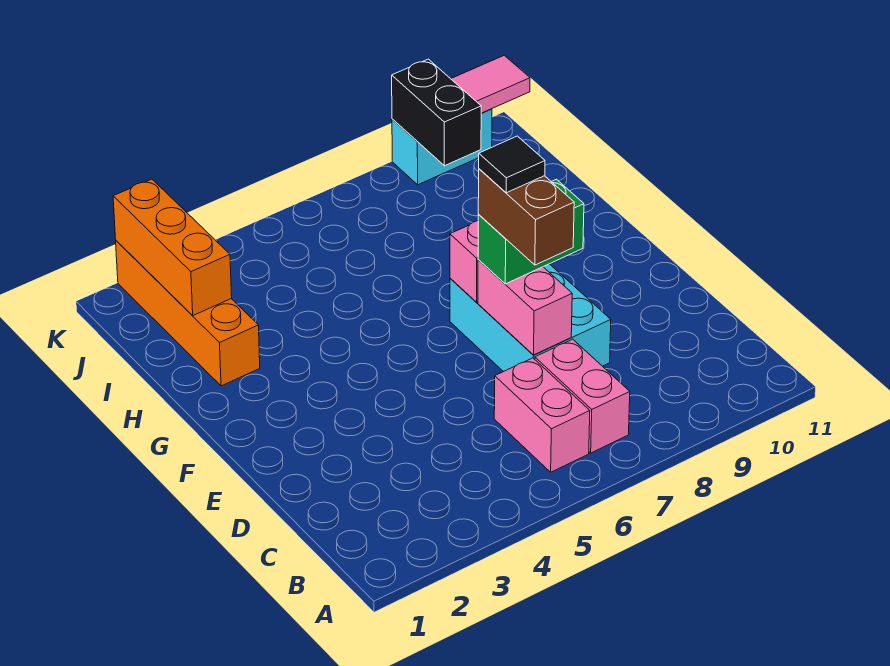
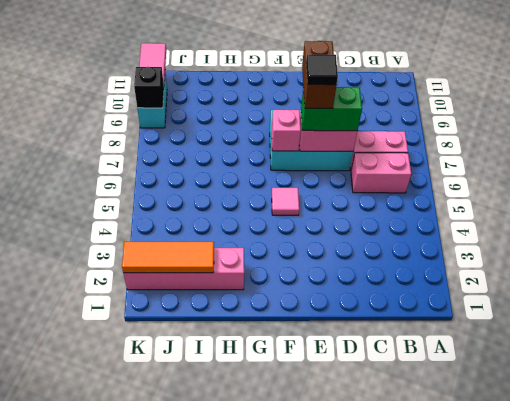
brown 1x2 brick [478,169,574,265] -> brown 1x2 brick turned to [302,41,337,108]
green 1x2 brick [478,179,584,284] -> green 1x2 brick turned to [301,87,362,131]
none -> pink 1x1 tile [272,188,299,215]
orange 1x4 brick [116,241,260,386] -> pink 1x4 brick [123,248,244,290]
orange 1x3 brick [113,179,232,316] -> orange 1x3 tile [122,242,214,273]
black 1x2 brick [392,59,481,166] -> black 1x1 brick [134,67,164,108]

